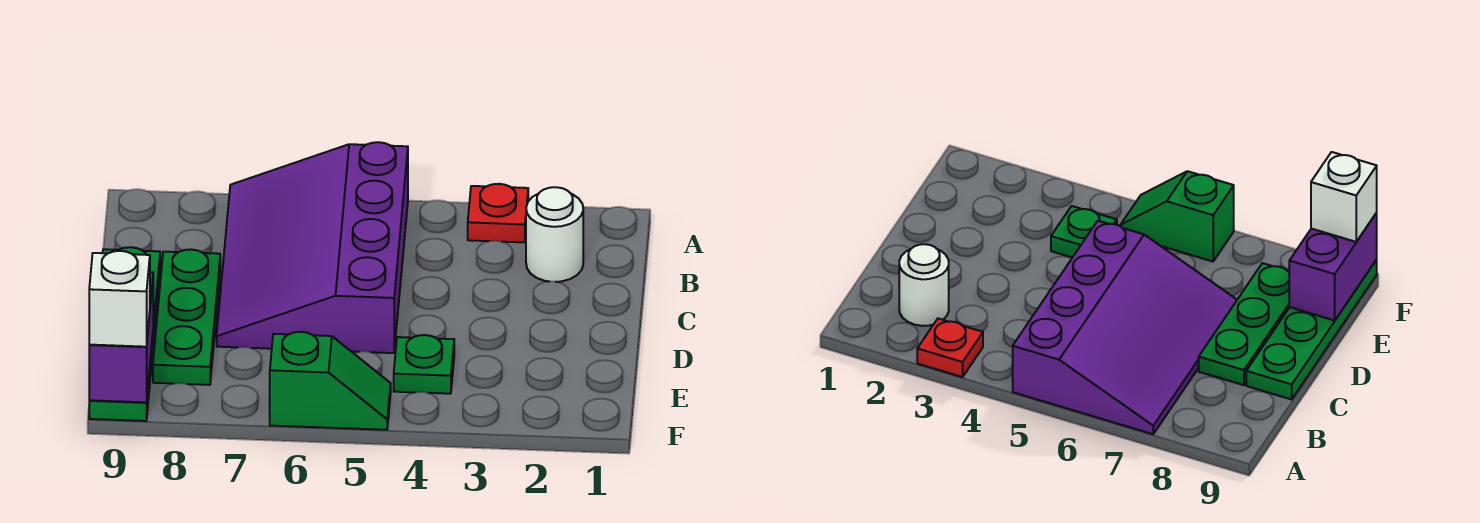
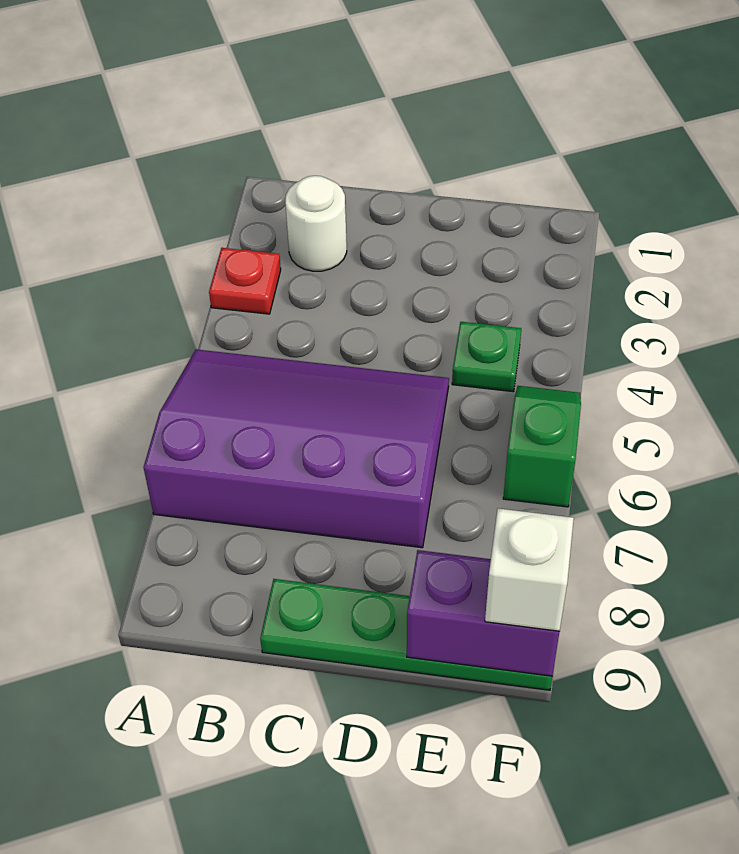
purple 3x4 slope [217,142,408,353] -> purple 3x4 slope turned to [144,349,449,548]
green 1x3 plate [153,250,220,385] -> none

